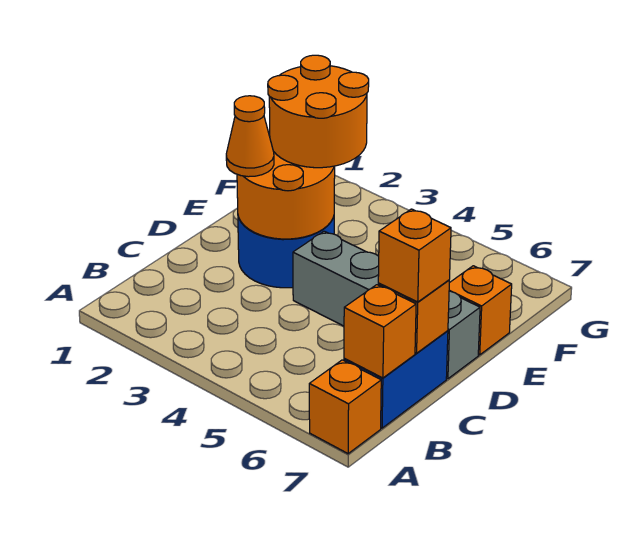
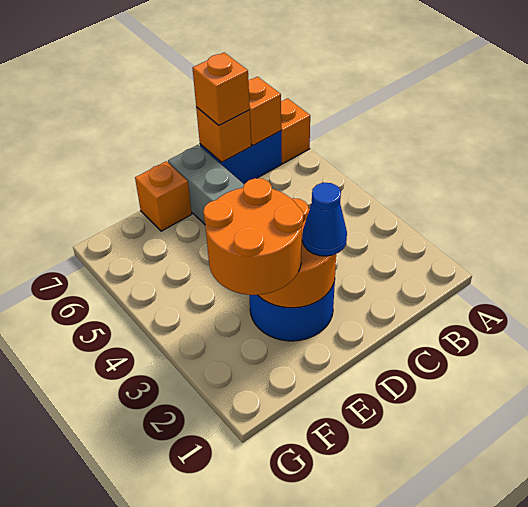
orange 1x1 cone [226,96,274,177] -> blue 1x1 cone [302,183,347,256]

